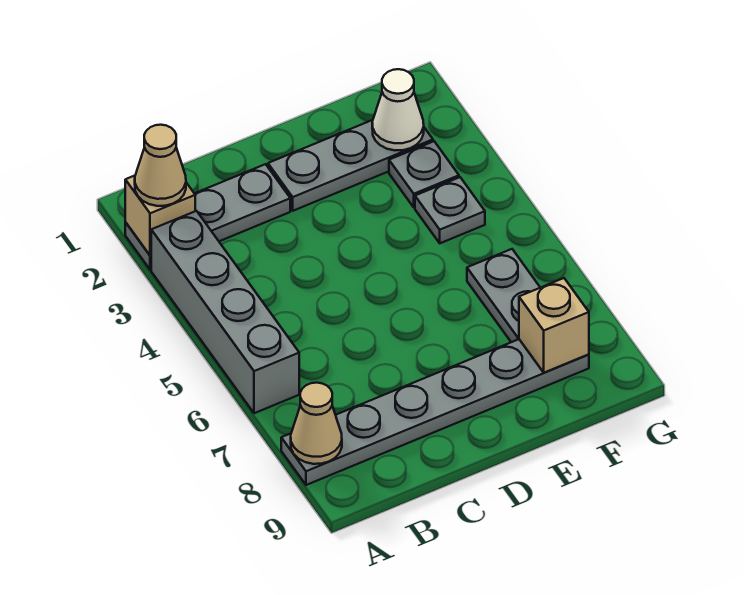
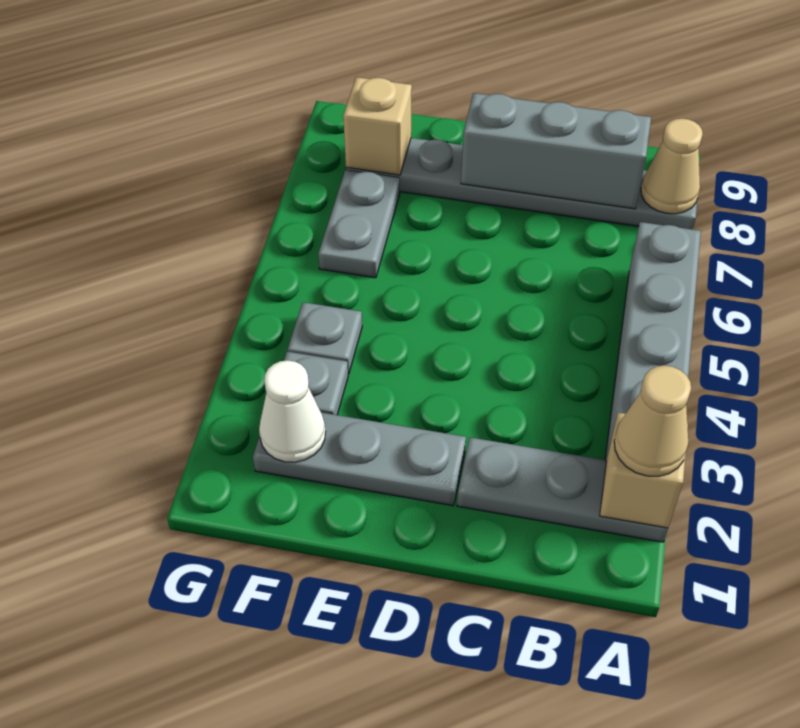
none -> grey 1x3 brick [461,93,651,209]

